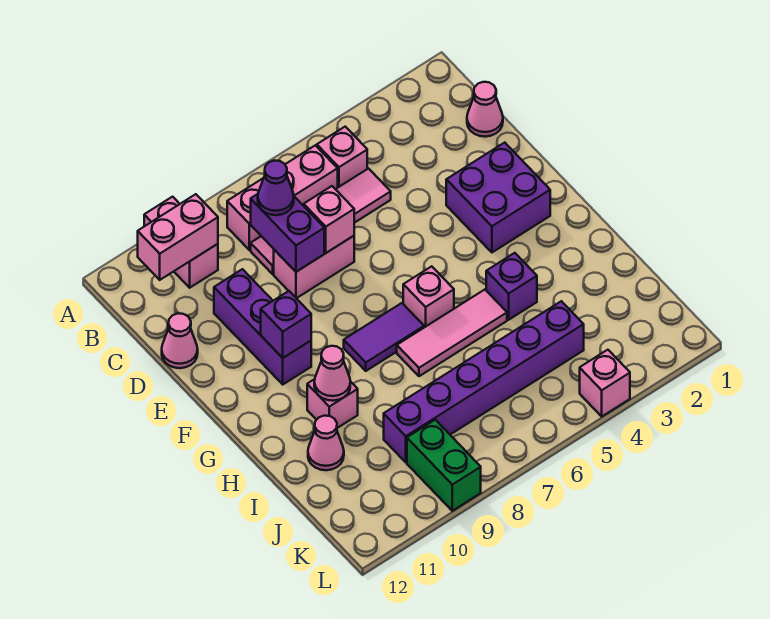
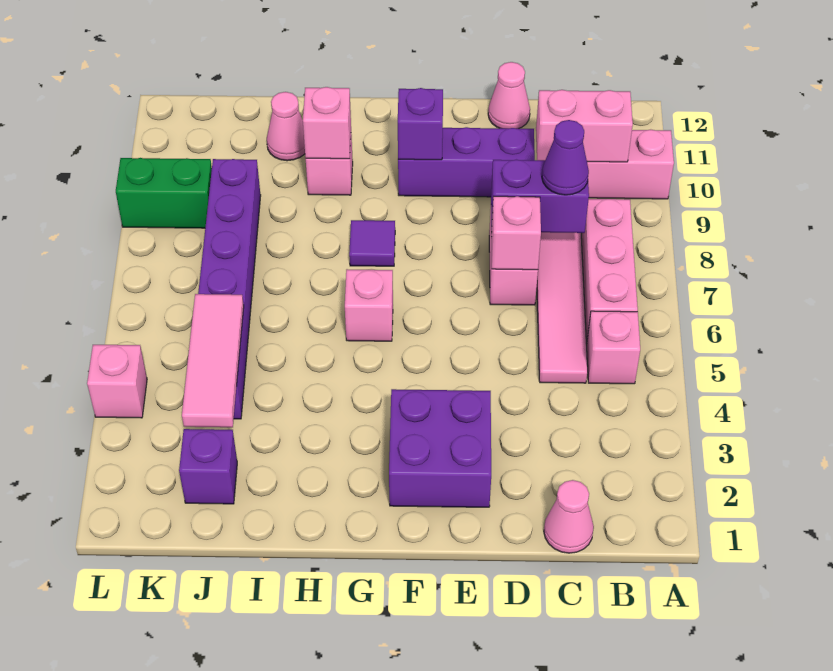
pink 1x2 brick [138,194,218,280] -> pink 1x2 brick turned to [536,90,633,162]
purple 1x2 tile [344,303,424,371] -> purple 1x1 tile [349,220,395,266]
purple 1x1 brick [486,253,537,320] -> purple 1x1 brick moved to [179,429,237,504]
pink 1x3 tile [397,290,507,376] -> pink 1x3 tile moved to [182,294,244,427]
pink 1x1 cone [314,346,350,401] -> pink 1x1 brick [303,87,351,159]

